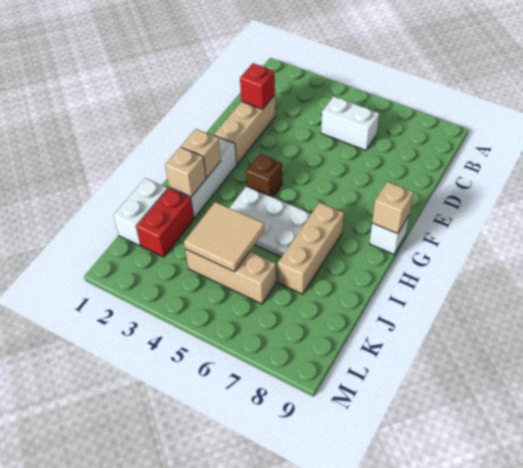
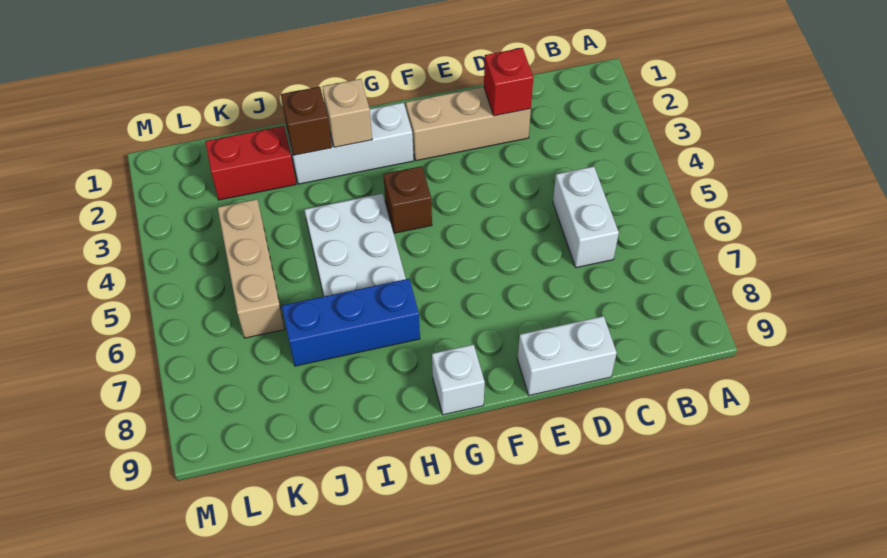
tan 1x1 brick [372,182,413,234] -> none
tan 1x3 brick [278,202,344,294] -> blue 1x3 brick [282,279,420,366]
tan 1x1 brick [165,147,206,197] -> brown 1x1 brick [281,87,332,155]
white 1x2 brick [113,178,167,246] -> white 1x2 brick moved to [517,316,617,395]
tan 2x2 tile [184,202,265,272] -> none

